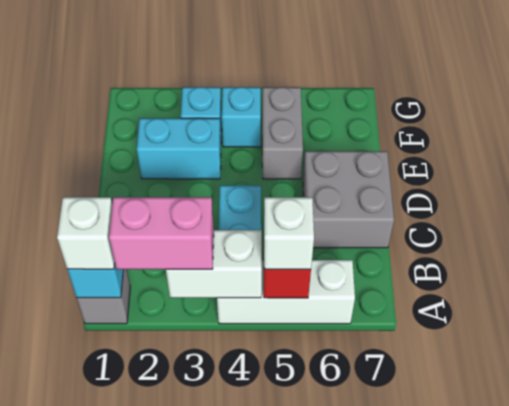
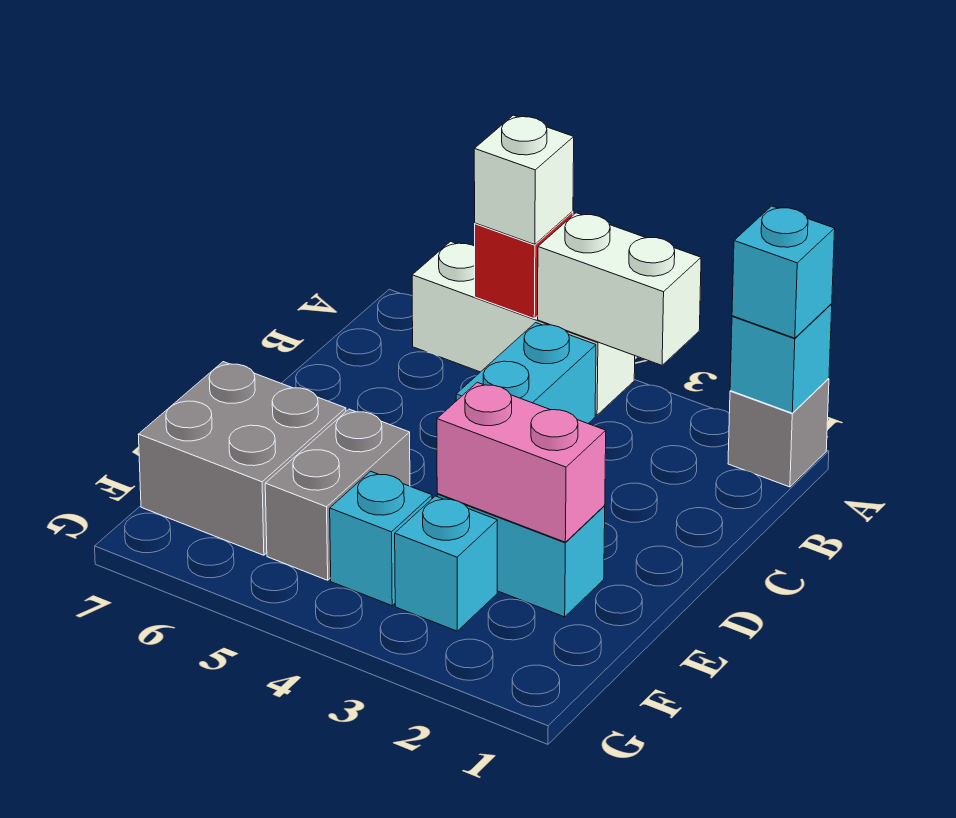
white 1x1 brick [57,197,115,269] -> cyan 1x1 brick [732,206,835,338]
pink 1x2 brick [109,197,214,270] -> pink 1x2 brick moved to [437,382,606,542]
grey 2x2 brick [303,151,394,248] -> grey 2x2 brick moved to [138,362,346,555]

